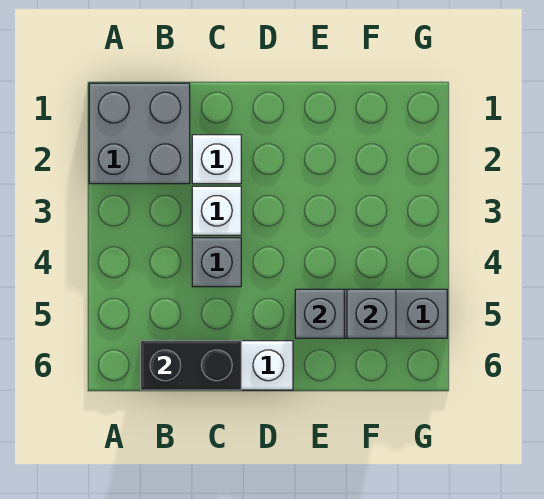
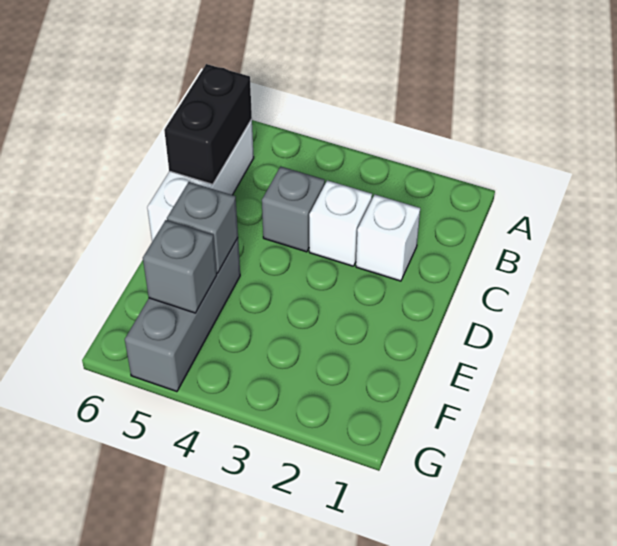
grey 2x2 brick [89,83,190,184] -> none

